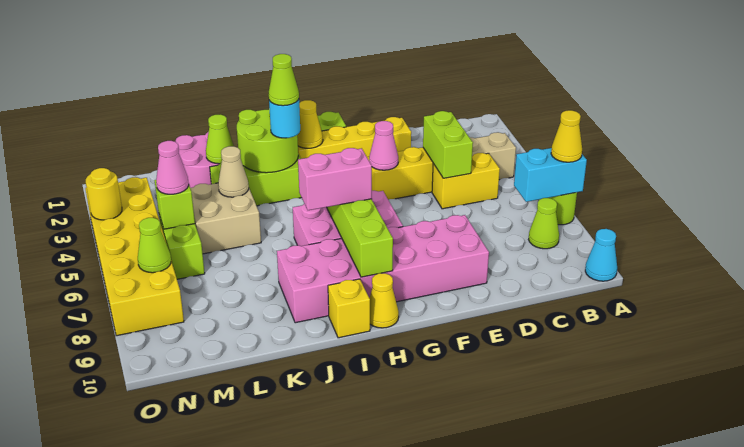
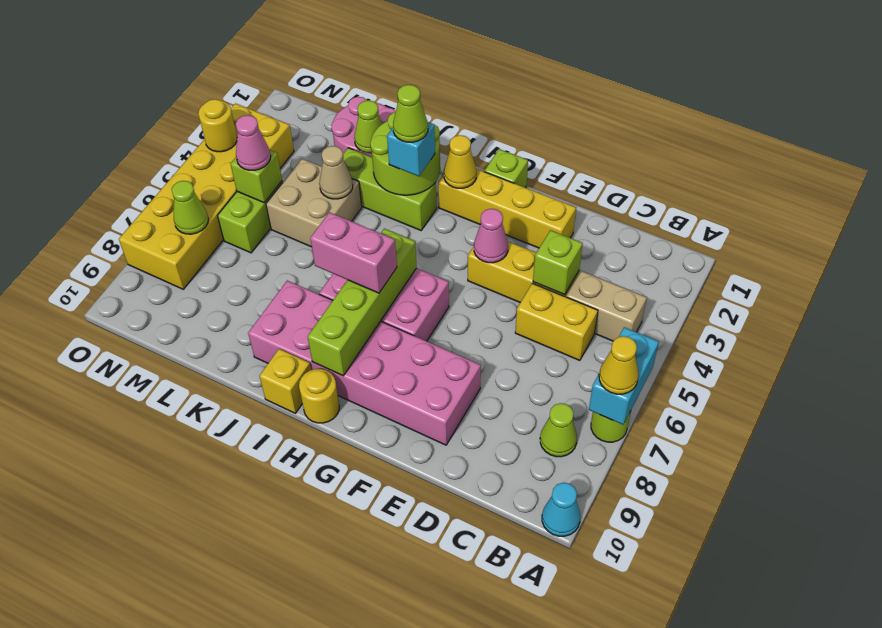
cyan 1x2 brick [514,148,587,202] -> cyan 1x2 brick turned to [589,327,659,425]
lime 1x2 brick [423,111,473,178] -> lime 1x1 brick [533,230,583,295]
yellow 1x1 cone [370,273,399,328] -> yellow 1x1 round brick [299,369,339,423]
cyan 1x1 round brick [269,99,300,138] -> cyan 1x1 brick [387,122,435,176]

